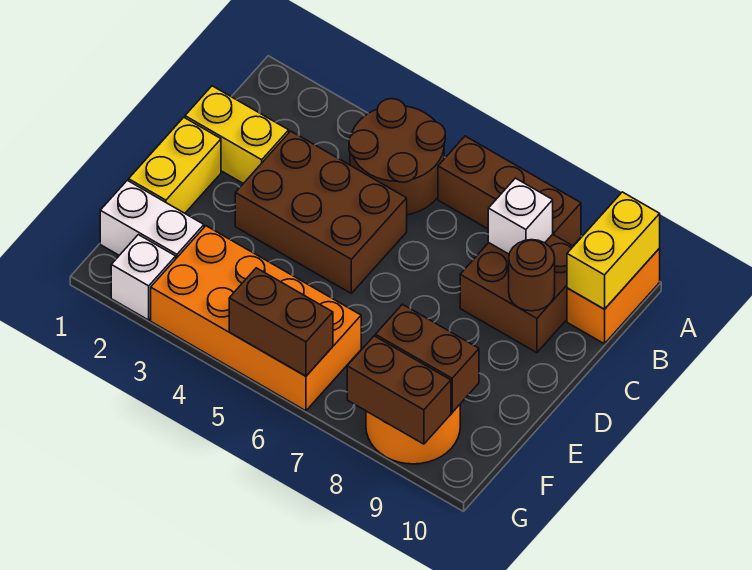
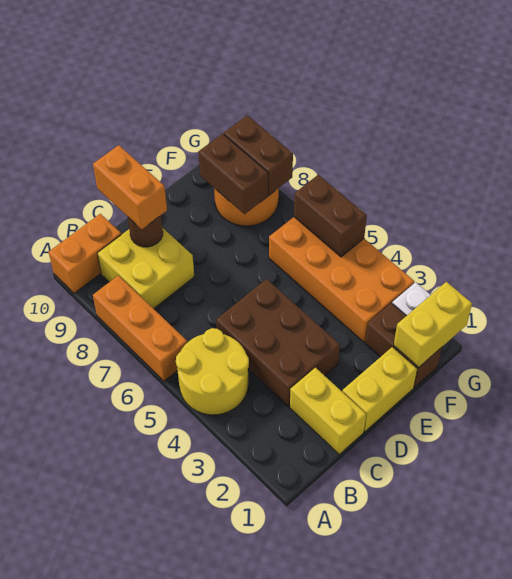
brown 2x2 round brick [349,99,445,215] -> yellow 2x2 round brick [176,328,249,415]
brown 1x3 brick [438,136,581,246] -> orange 1x3 brick [93,275,187,381]
yellow 1x2 brick [567,192,660,309] -> yellow 1x2 brick moved to [394,282,472,367]
brown 2x2 brick [460,234,573,353] -> yellow 2x2 brick [97,228,194,309]
white 1x1 brick [488,178,553,254] -> none
none -> orange 1x2 brick [93,145,167,229]
white 1x2 brick [100,180,204,258] -> brown 1x2 brick [365,303,442,387]

